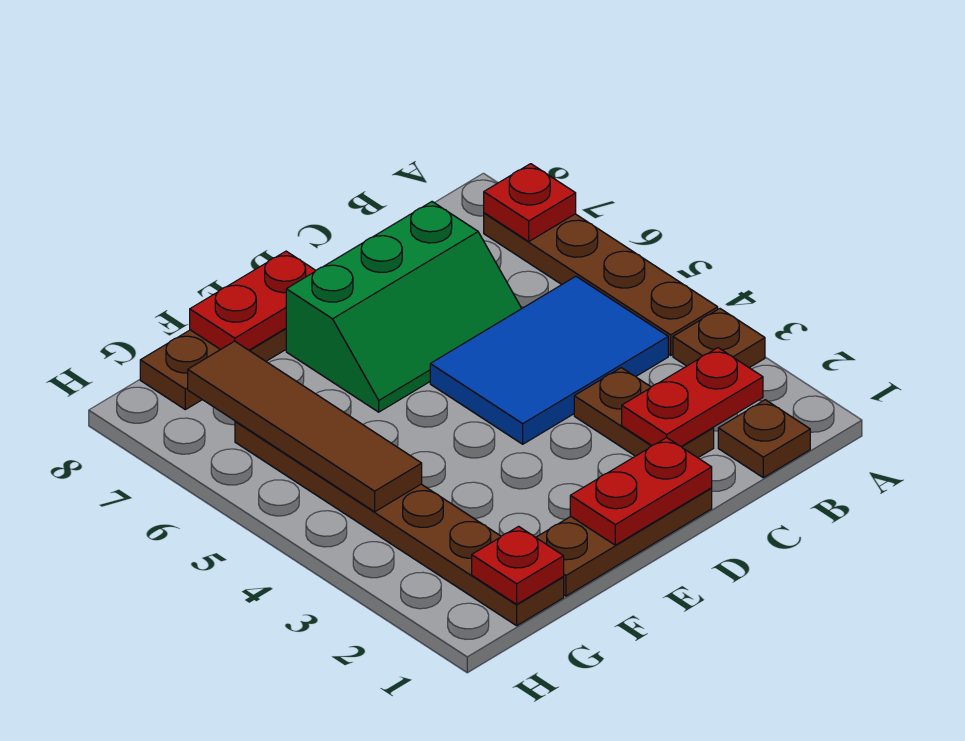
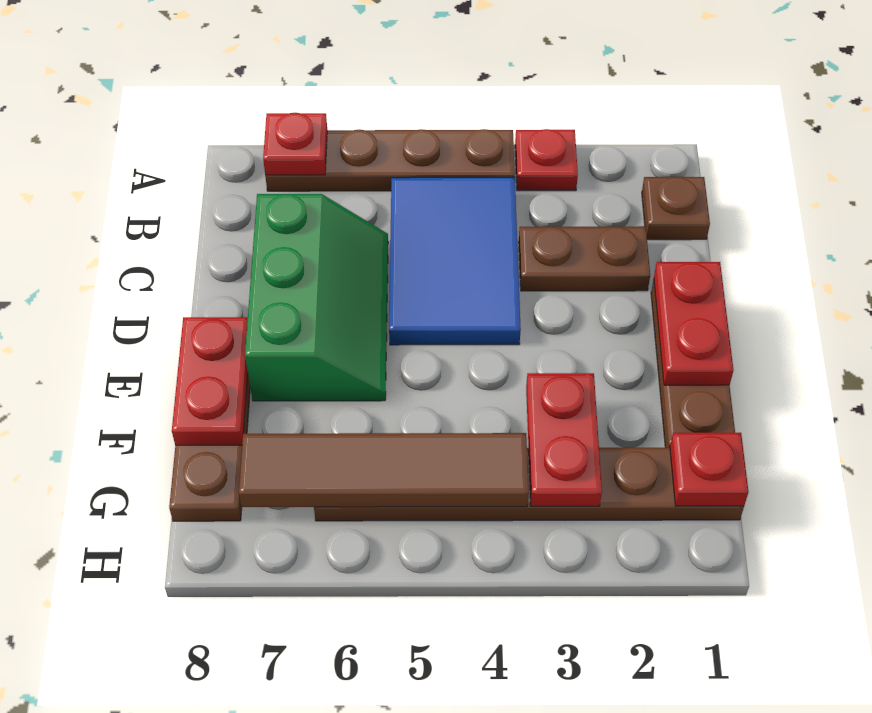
brown 1x1 plate [673,309,765,368] -> red 1x1 plate [515,129,578,191]
red 1x2 plate [622,348,763,446] -> red 1x2 plate moved to [526,373,602,506]

